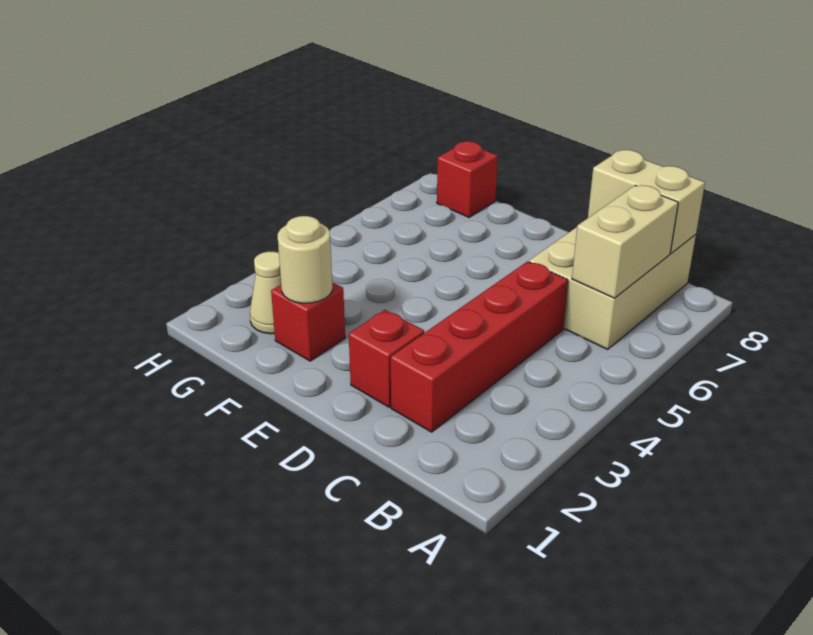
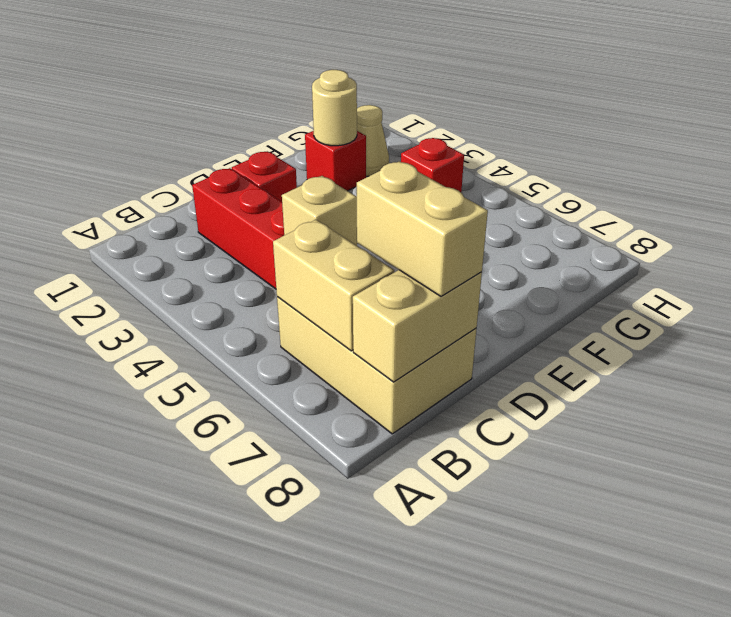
none -> tan 1x1 brick [282,176,357,246]
none -> tan 1x2 brick [357,161,488,296]
red 1x1 brick [437,141,498,217] -> red 1x1 brick moved to [401,138,464,192]

